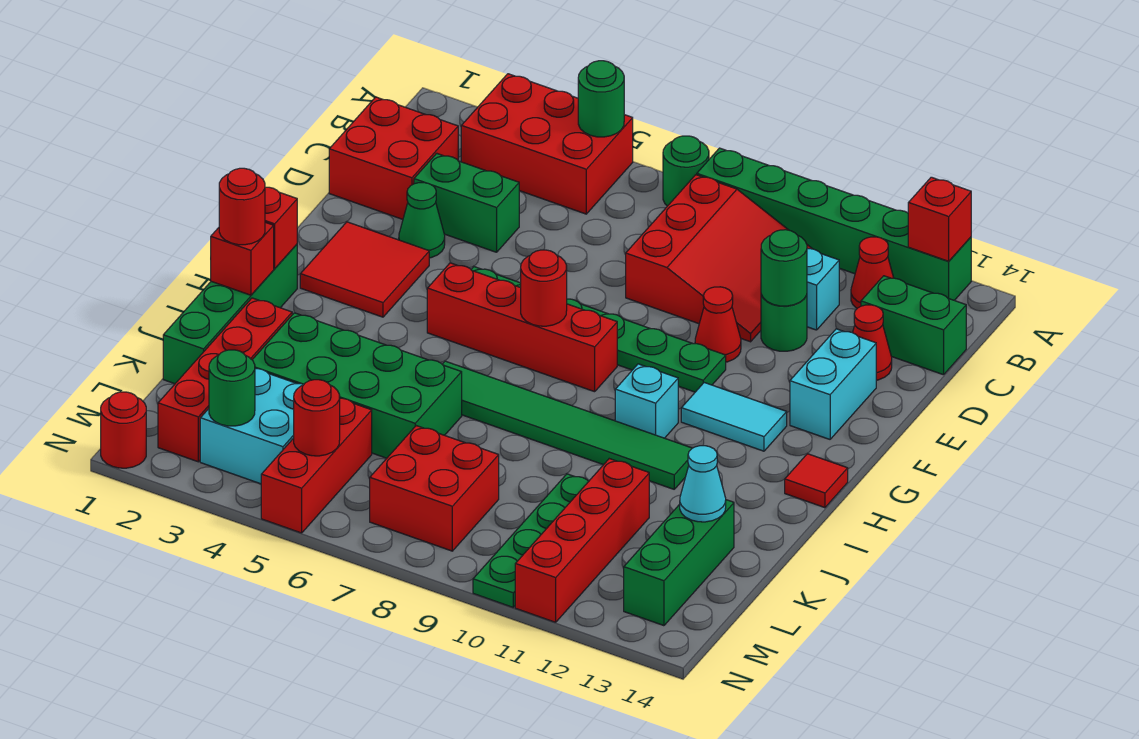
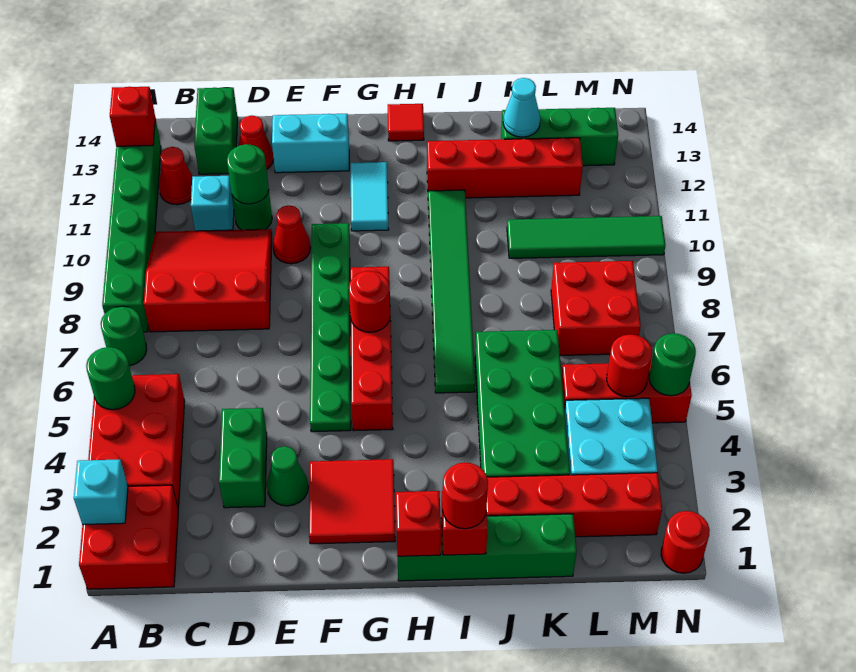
red 2x2 brick [329,97,458,219] -> red 2x2 brick moved to [79,485,178,589]
cyan 1x1 brick [615,364,678,438] -> cyan 1x1 brick moved to [74,459,128,525]
green 1x4 plate [473,474,589,607] -> green 1x4 tile [507,216,666,258]
red 1x4 brick [515,459,649,622] -> red 1x4 brick moved to [427,138,583,198]
green 1x1 round brick [209,350,255,426] -> green 1x1 round brick moved to [649,333,696,396]

